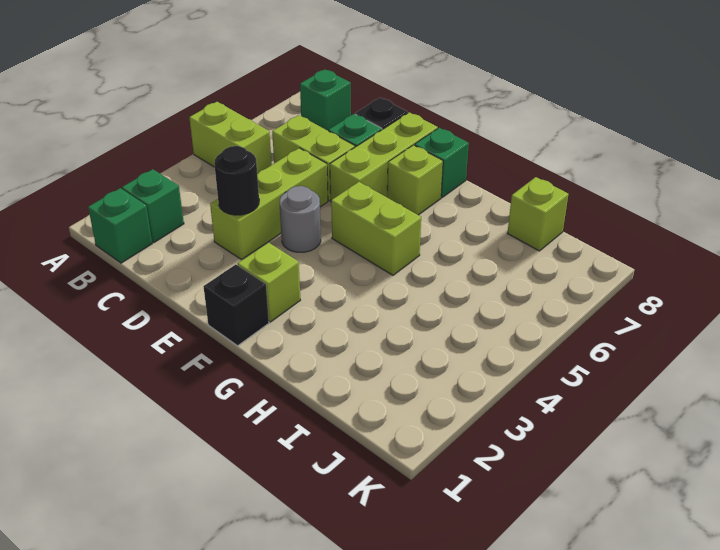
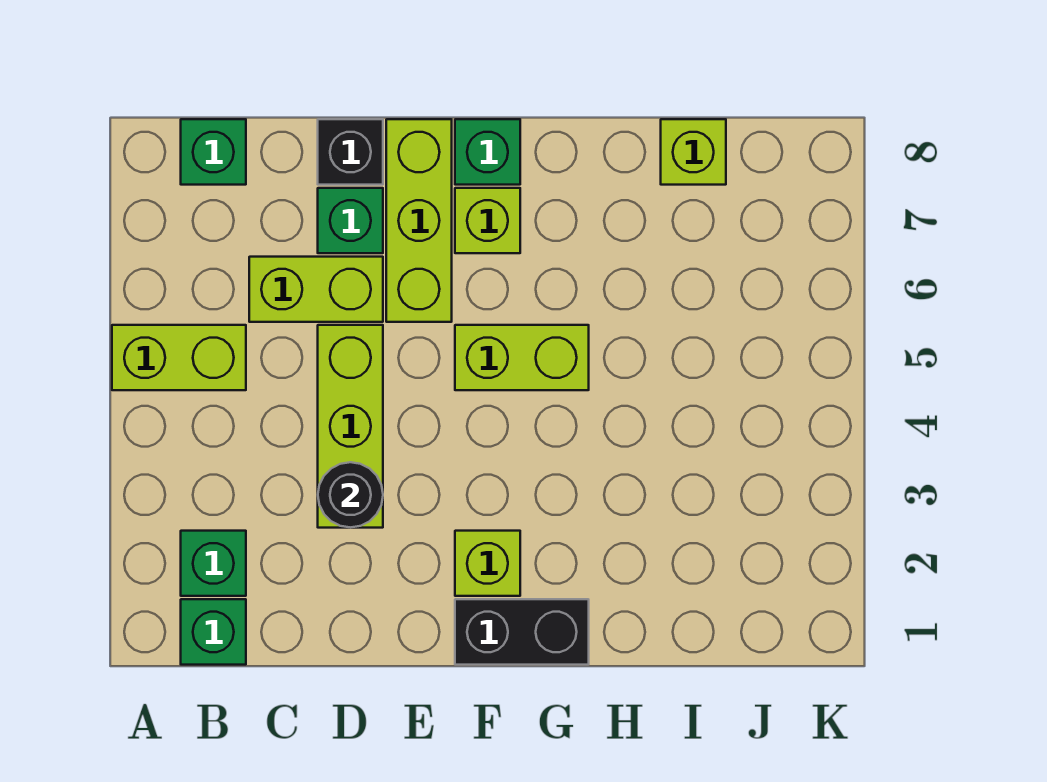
grey 1x1 round brick [280,186,321,252] -> none
black 1x1 brick [203,265,269,346] -> black 1x2 brick [455,599,589,665]

